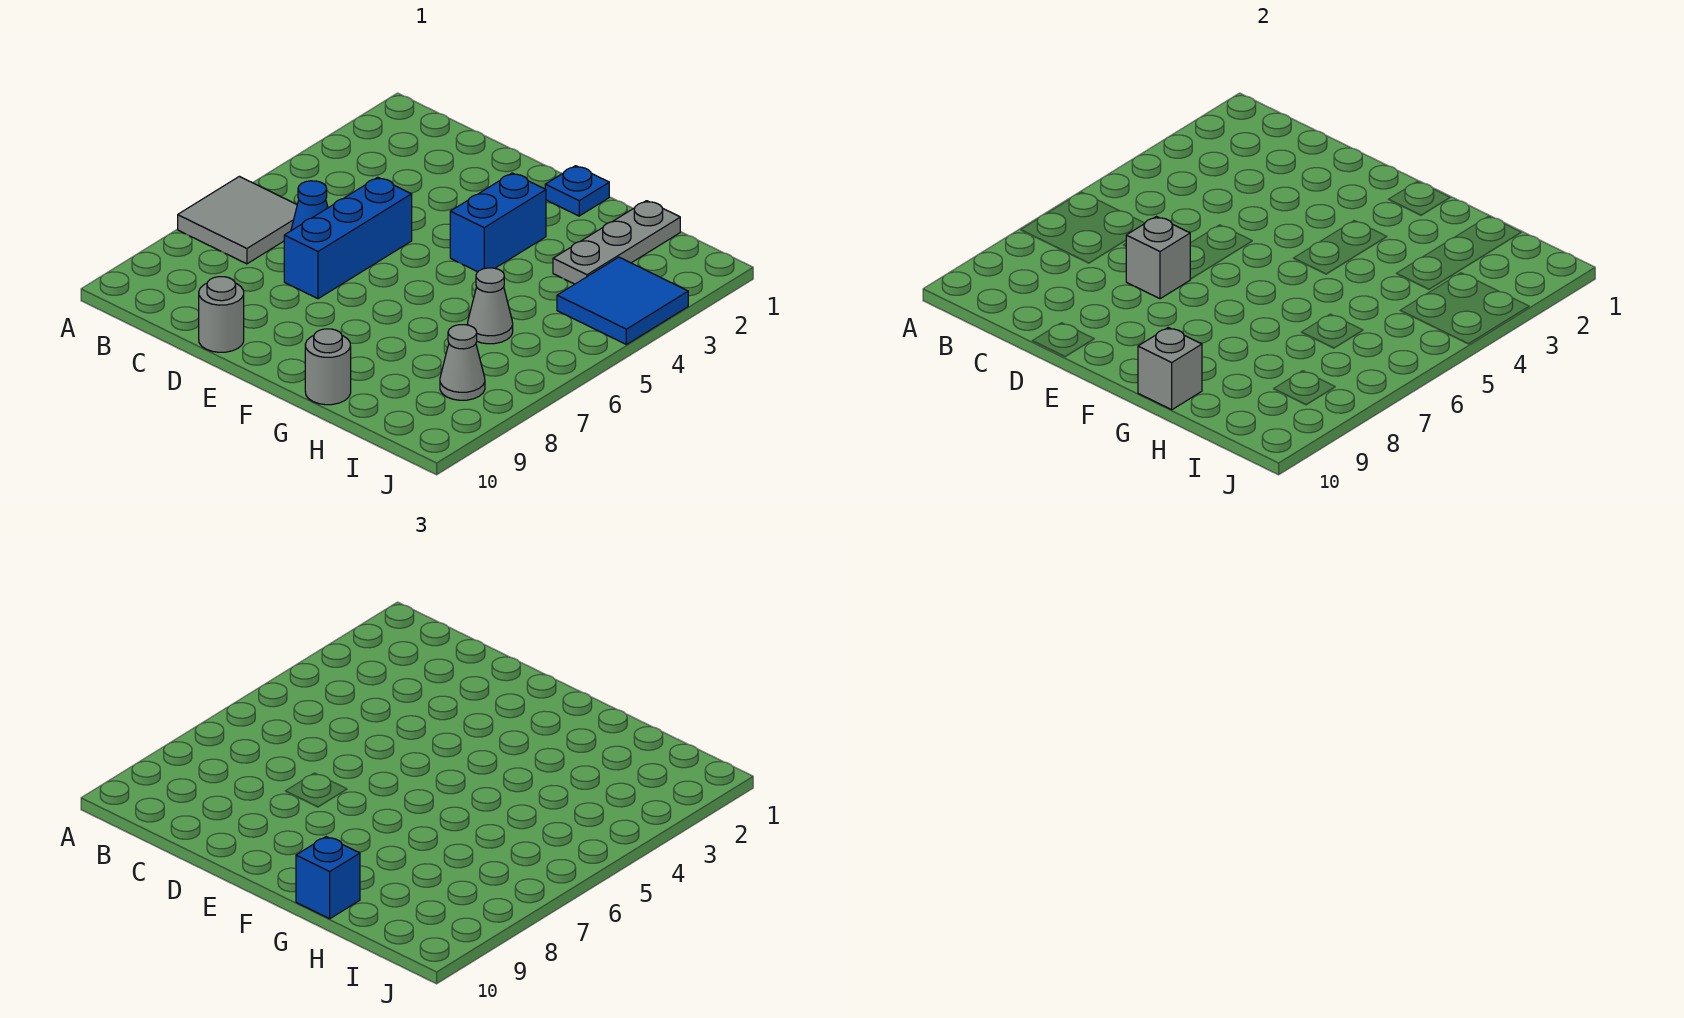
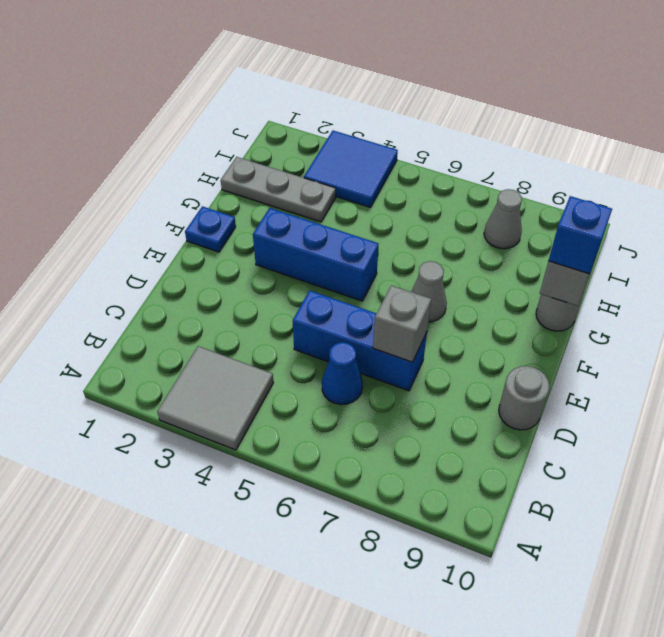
grey 2x2 tile [178,176,297,264] -> grey 2x2 tile moved to [157,346,273,450]
blue 1x2 brick [450,173,546,272] -> blue 1x3 brick [253,208,378,301]
grey 1x1 cone [468,268,513,344] -> grey 1x1 cone moved to [411,261,447,322]

